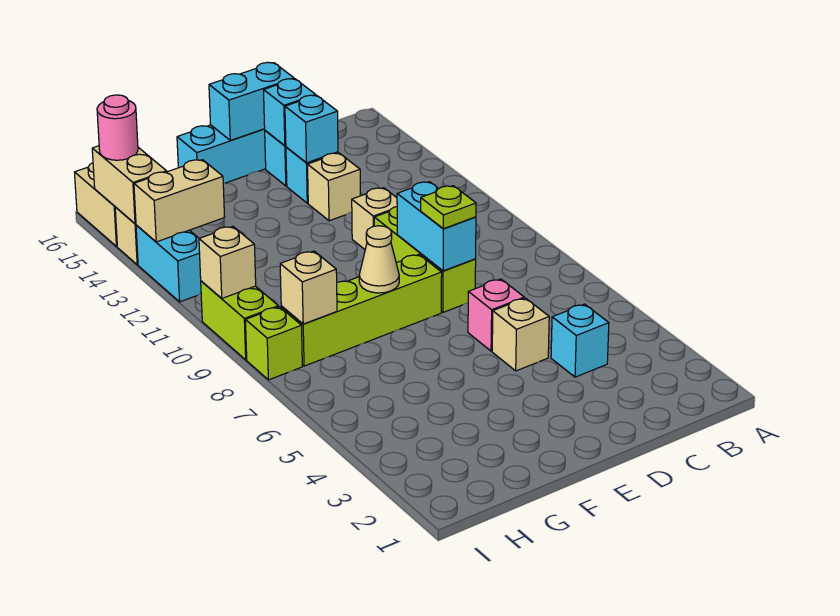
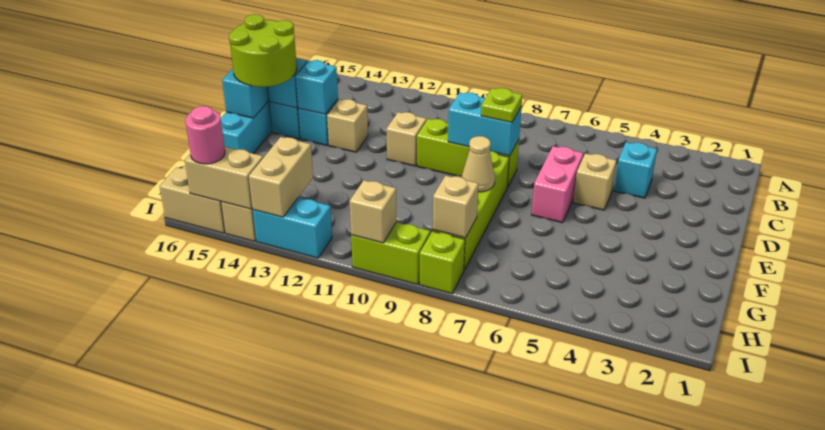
pink 1x1 brick [468,279,524,351] -> pink 1x2 brick [532,146,583,223]
none -> lime 2x2 round brick [229,14,297,87]

